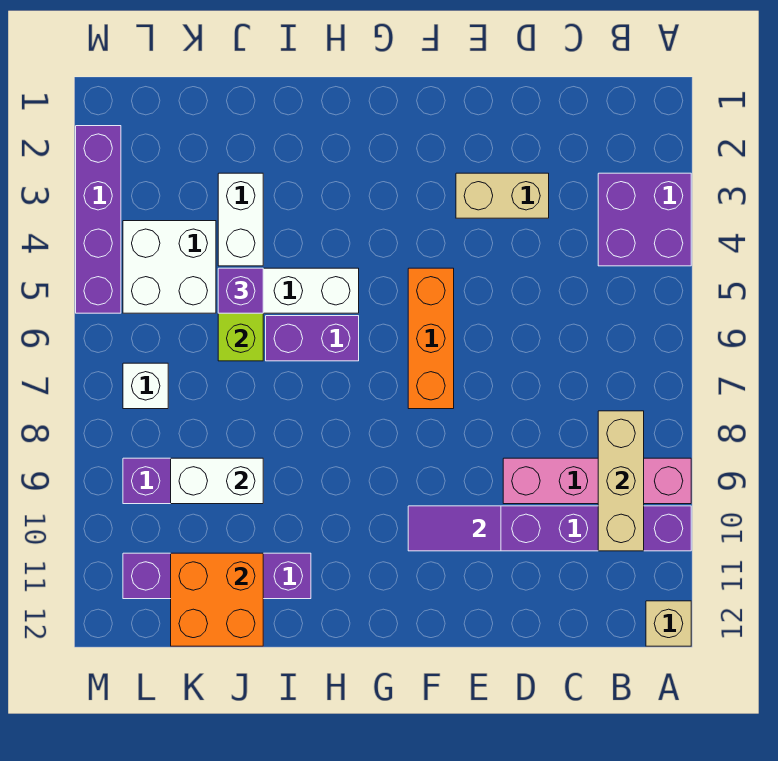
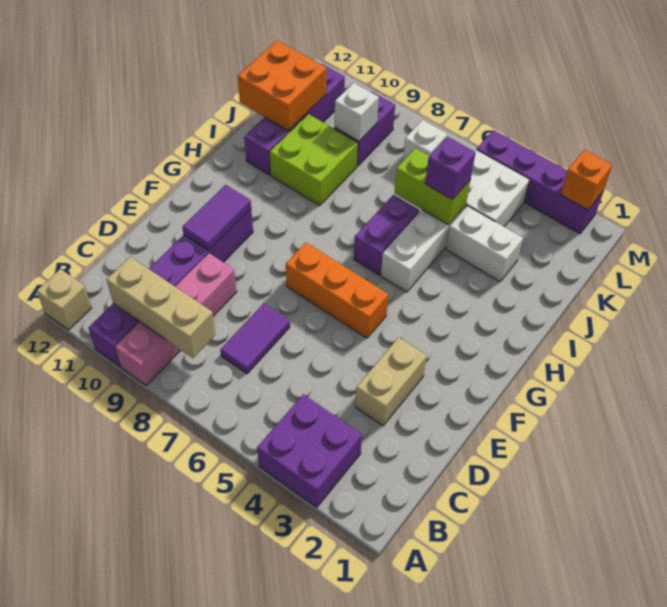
none -> purple 1x2 tile [220,304,290,374]
none -> lime 2x2 brick [269,114,358,205]
white 1x2 brick [171,458,263,504] -> white 1x1 brick [334,83,379,141]
none -> orange 1x1 brick [561,150,612,210]

